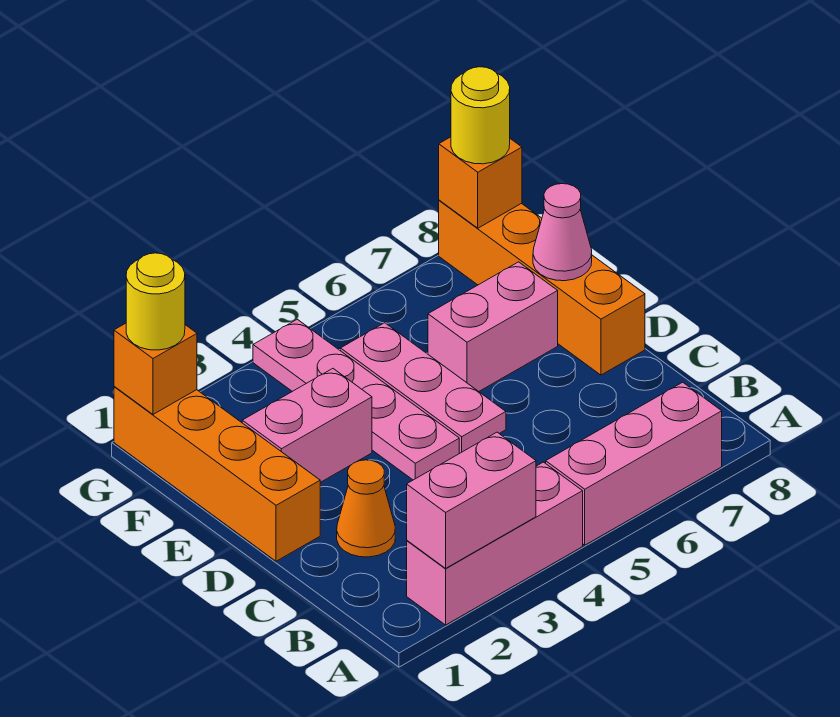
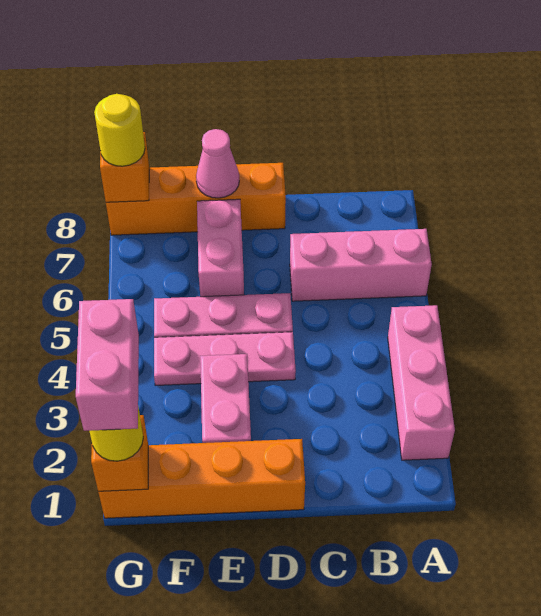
pink 1x2 brick [407,432,536,568] -> pink 1x2 brick moved to [76,299,139,431]
pink 1x3 brick [546,382,722,545] -> pink 1x3 brick turned to [290,229,432,301]
orange 1x1 cone [337,460,395,557] -> none
pink 1x4 plate [253,319,459,480] -> pink 1x3 plate [154,332,296,385]

